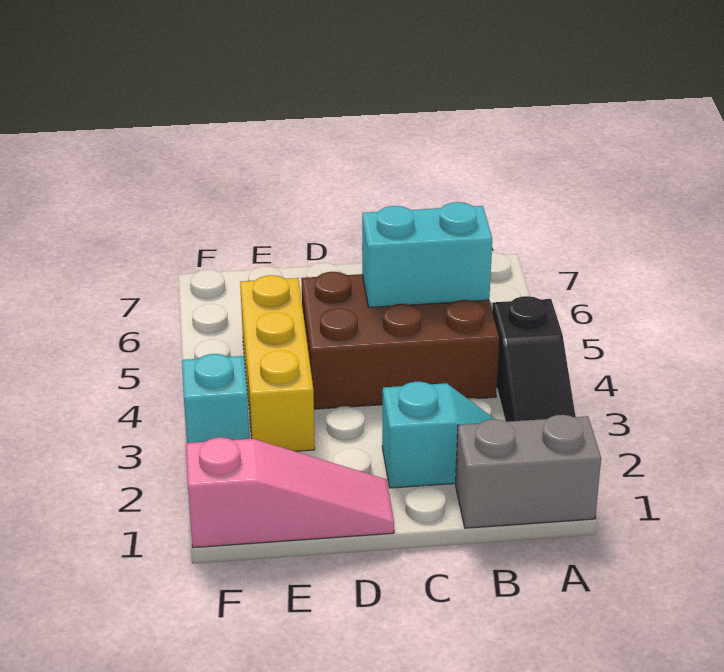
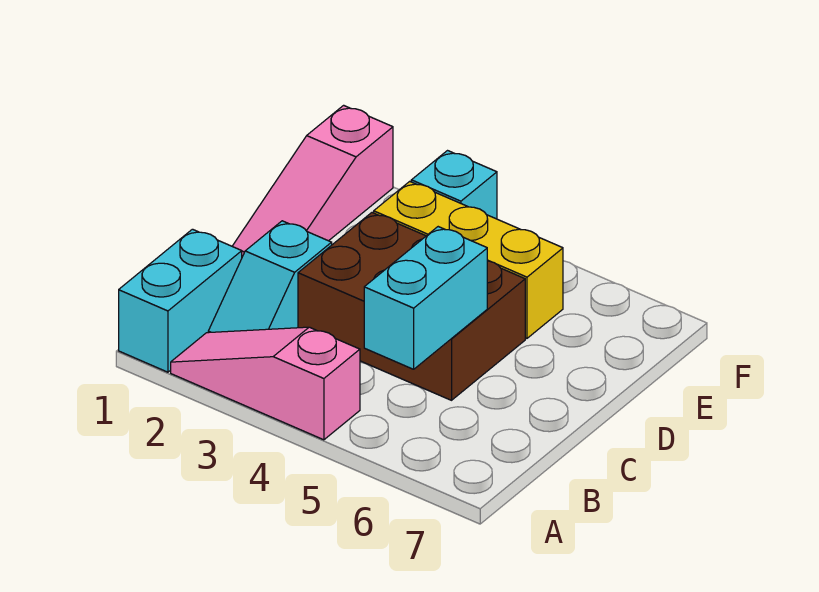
grey 1x2 brick [456,415,601,528] -> cyan 1x2 brick [119,229,242,372]
black 1x3 slope [492,296,576,422] -> pink 1x3 slope [171,327,360,440]
brown 2x3 brick [301,272,499,409] -> brown 2x3 brick turned to [298,213,525,400]

